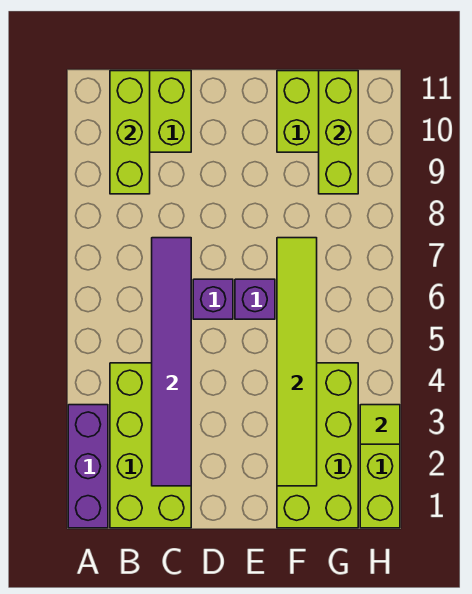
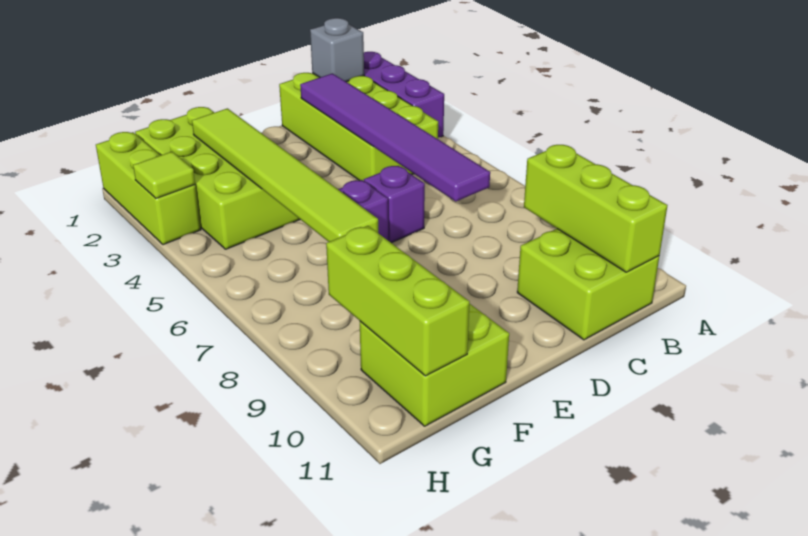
none -> grey 1x1 brick [310,18,364,82]

